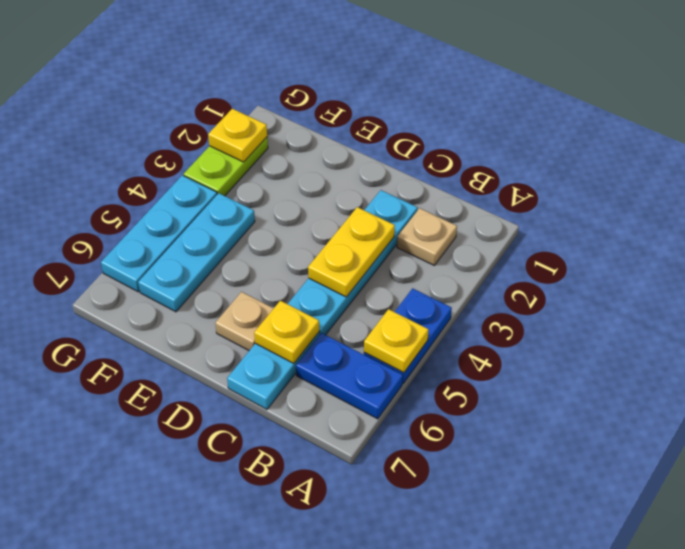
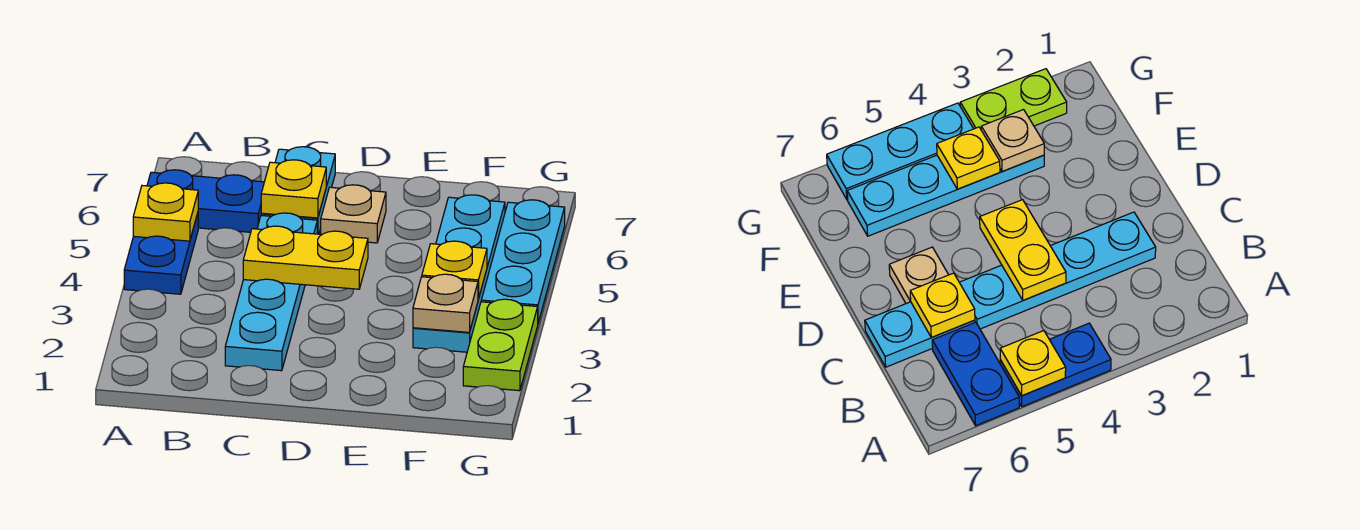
tan 1x1 plate [397,208,457,265] -> tan 1x1 plate moved to [413,274,478,332]
yellow 1x2 plate [308,207,395,297] -> yellow 1x2 plate turned to [243,226,368,289]
cyan 1x3 plate [138,193,255,312] -> cyan 1x4 plate [413,195,505,352]
yellow 1x1 plate [208,109,267,162] -> yellow 1x1 plate moved to [422,241,487,299]

